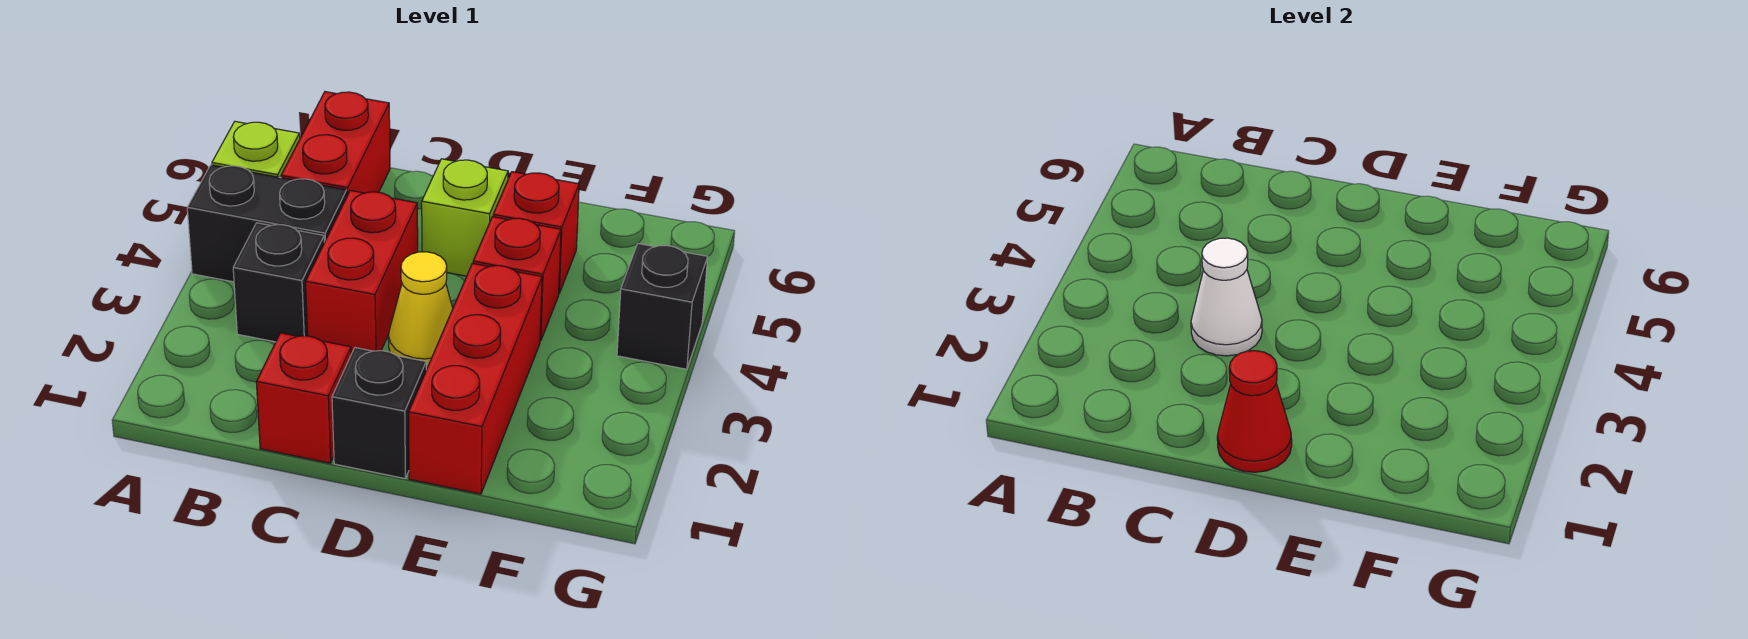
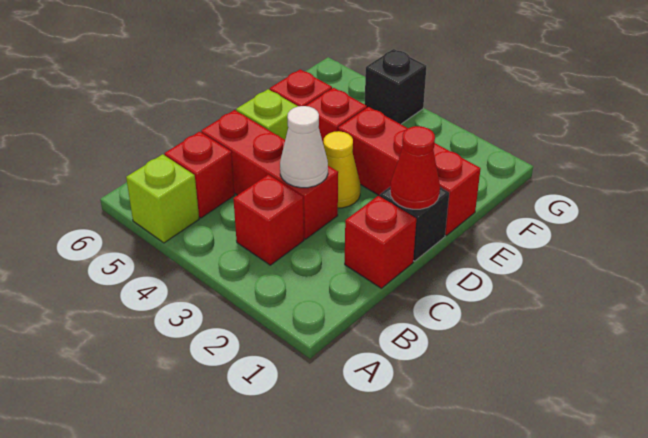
black 1x2 brick [187,165,347,282] -> none
black 1x1 brick [233,223,324,342] -> red 1x1 brick [233,175,304,265]
red 1x2 brick [281,92,390,195] -> red 1x1 brick [165,132,235,218]
red 1x2 brick [306,190,418,354] -> red 1x3 brick [201,110,338,239]

